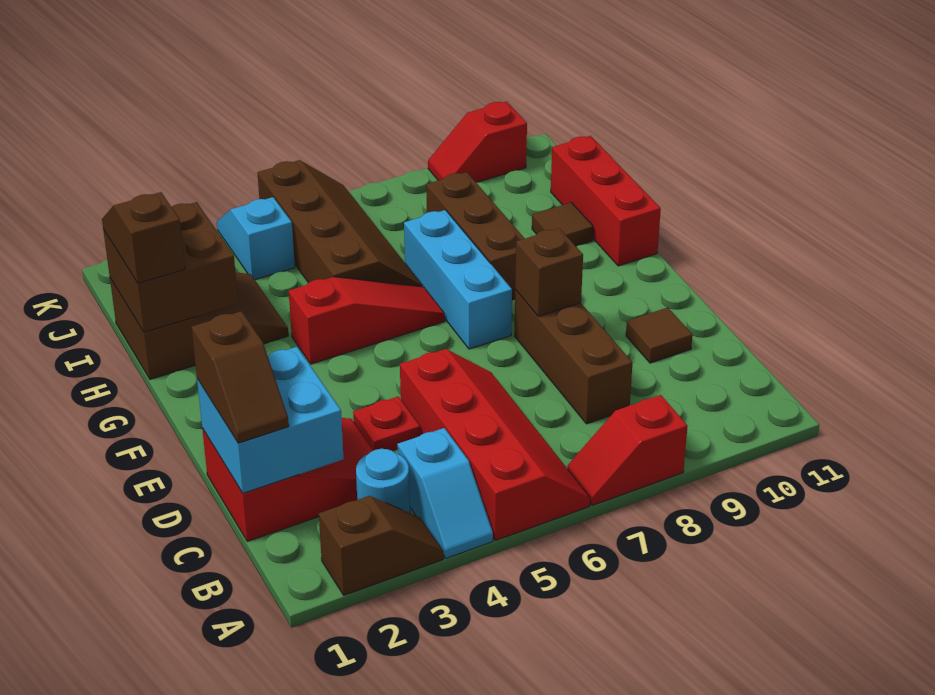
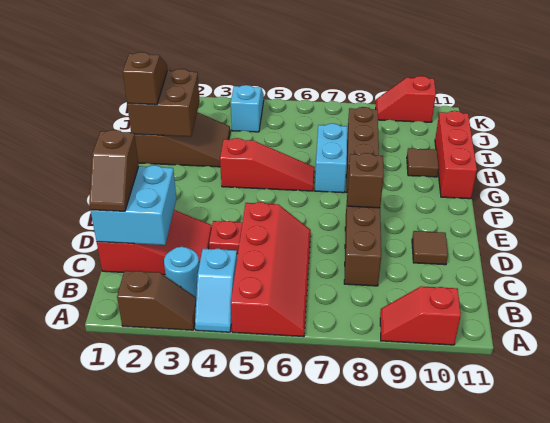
red 1x2 slope [567,395,687,506] -> red 1x2 slope moved to [380,286,461,345]
cyan 1x3 brick [404,210,512,349] -> cyan 1x2 brick [315,123,347,193]
brown 2x4 slope [257,160,423,287] -> none

